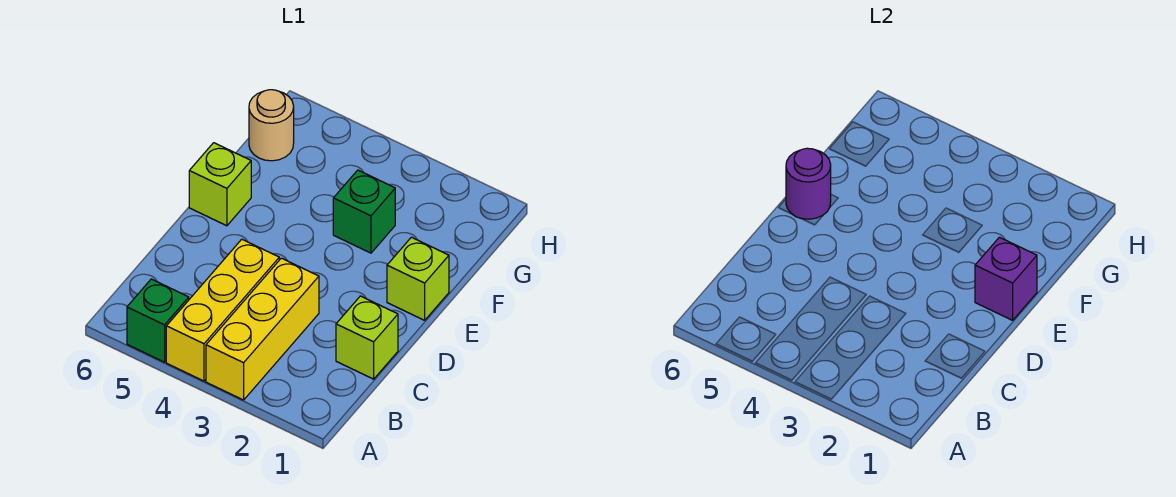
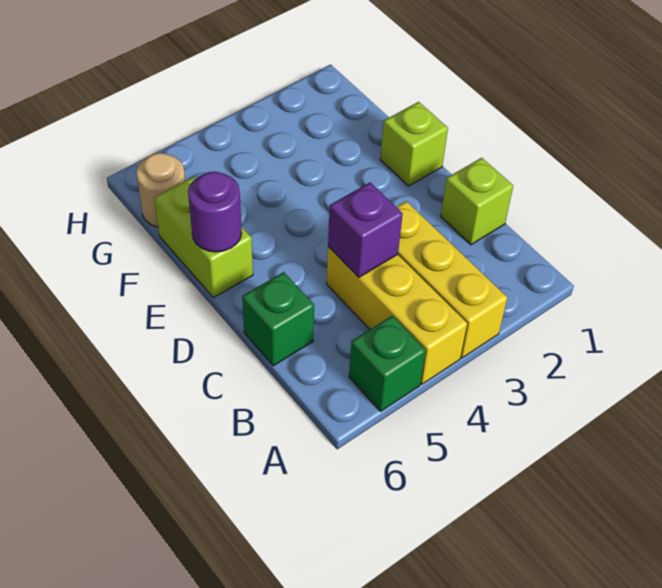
purple 1x1 brick [975,237,1037,320] -> purple 1x1 brick moved to [328,183,403,277]
lime 1x1 brick [189,143,251,226] -> lime 1x2 brick [154,177,253,298]
green 1x1 brick [333,170,395,253] -> green 1x1 brick moved to [242,272,314,366]

